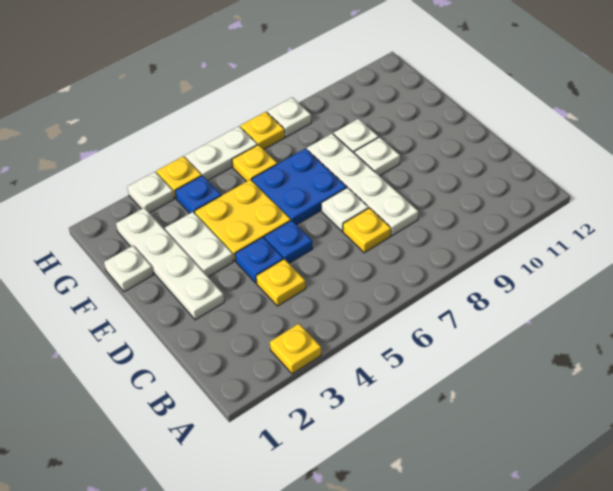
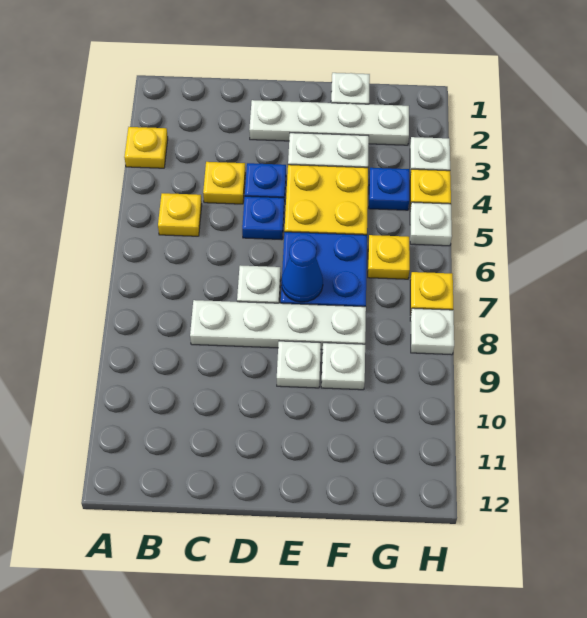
yellow 1x1 plate [343,208,391,253] -> yellow 1x1 plate moved to [158,193,202,236]
none -> blue 1x1 cone [282,239,323,302]
white 1x2 plate [185,126,257,181] -> white 1x1 plate [410,202,452,246]

